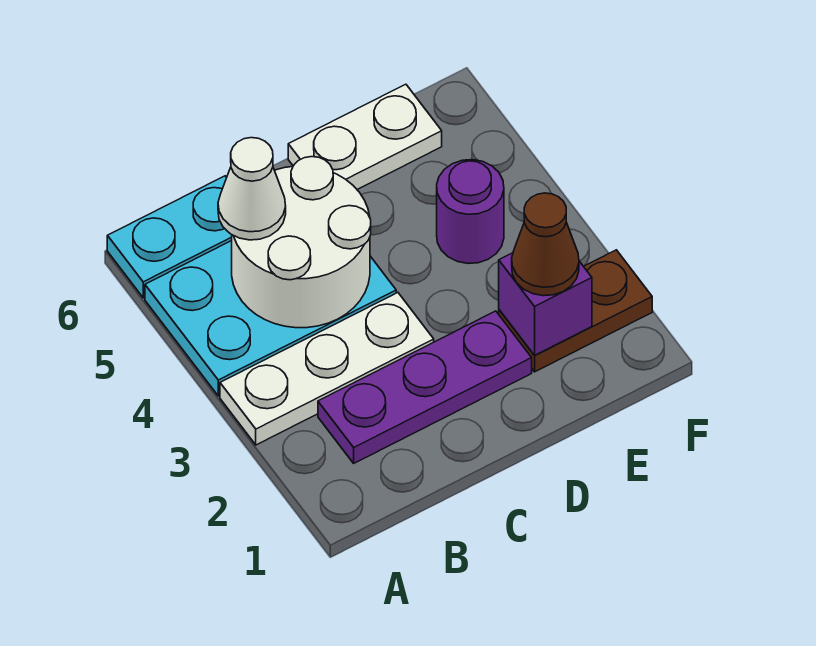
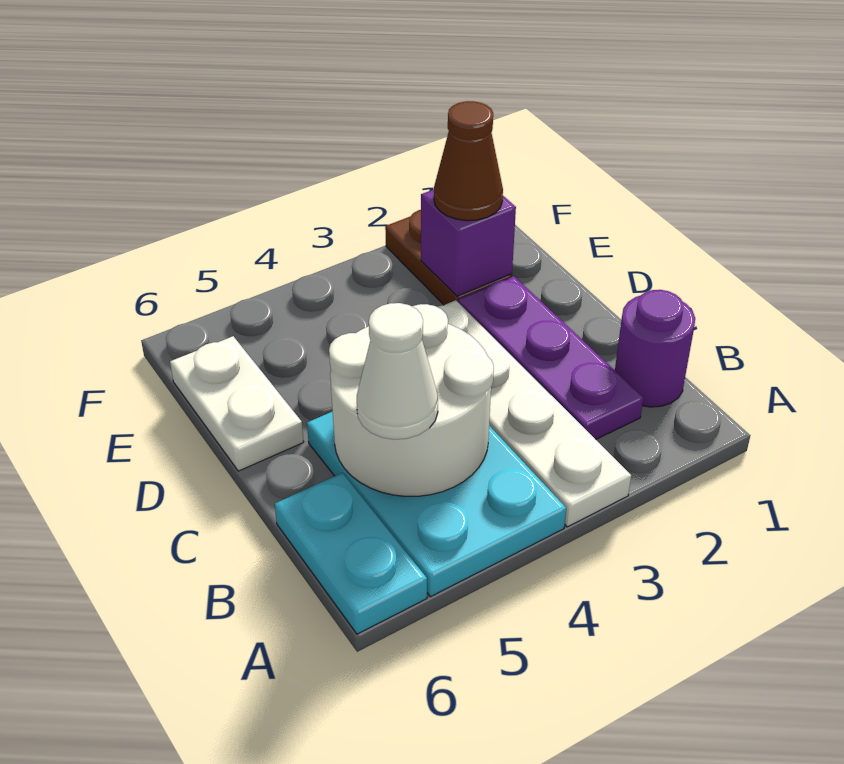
white 1x3 plate [220,293,434,445] -> white 1x4 plate [438,300,631,527]
purple 1x1 round brick [437,160,504,263] -> purple 1x1 round brick moved to [615,290,695,407]

